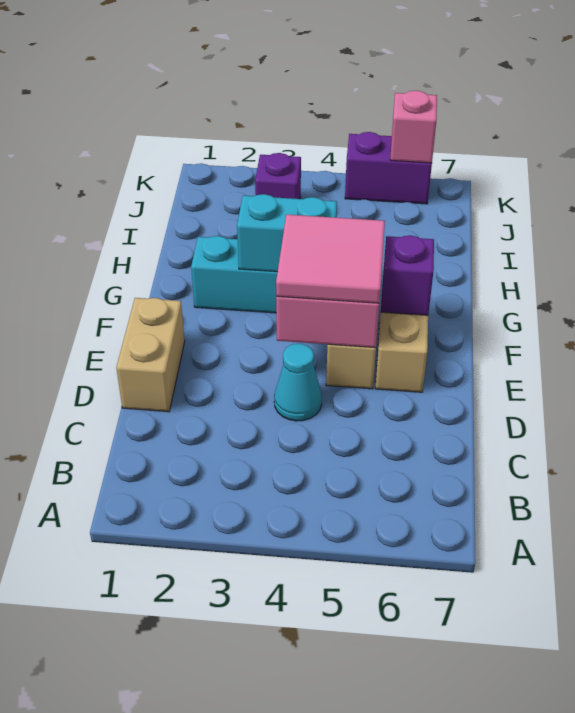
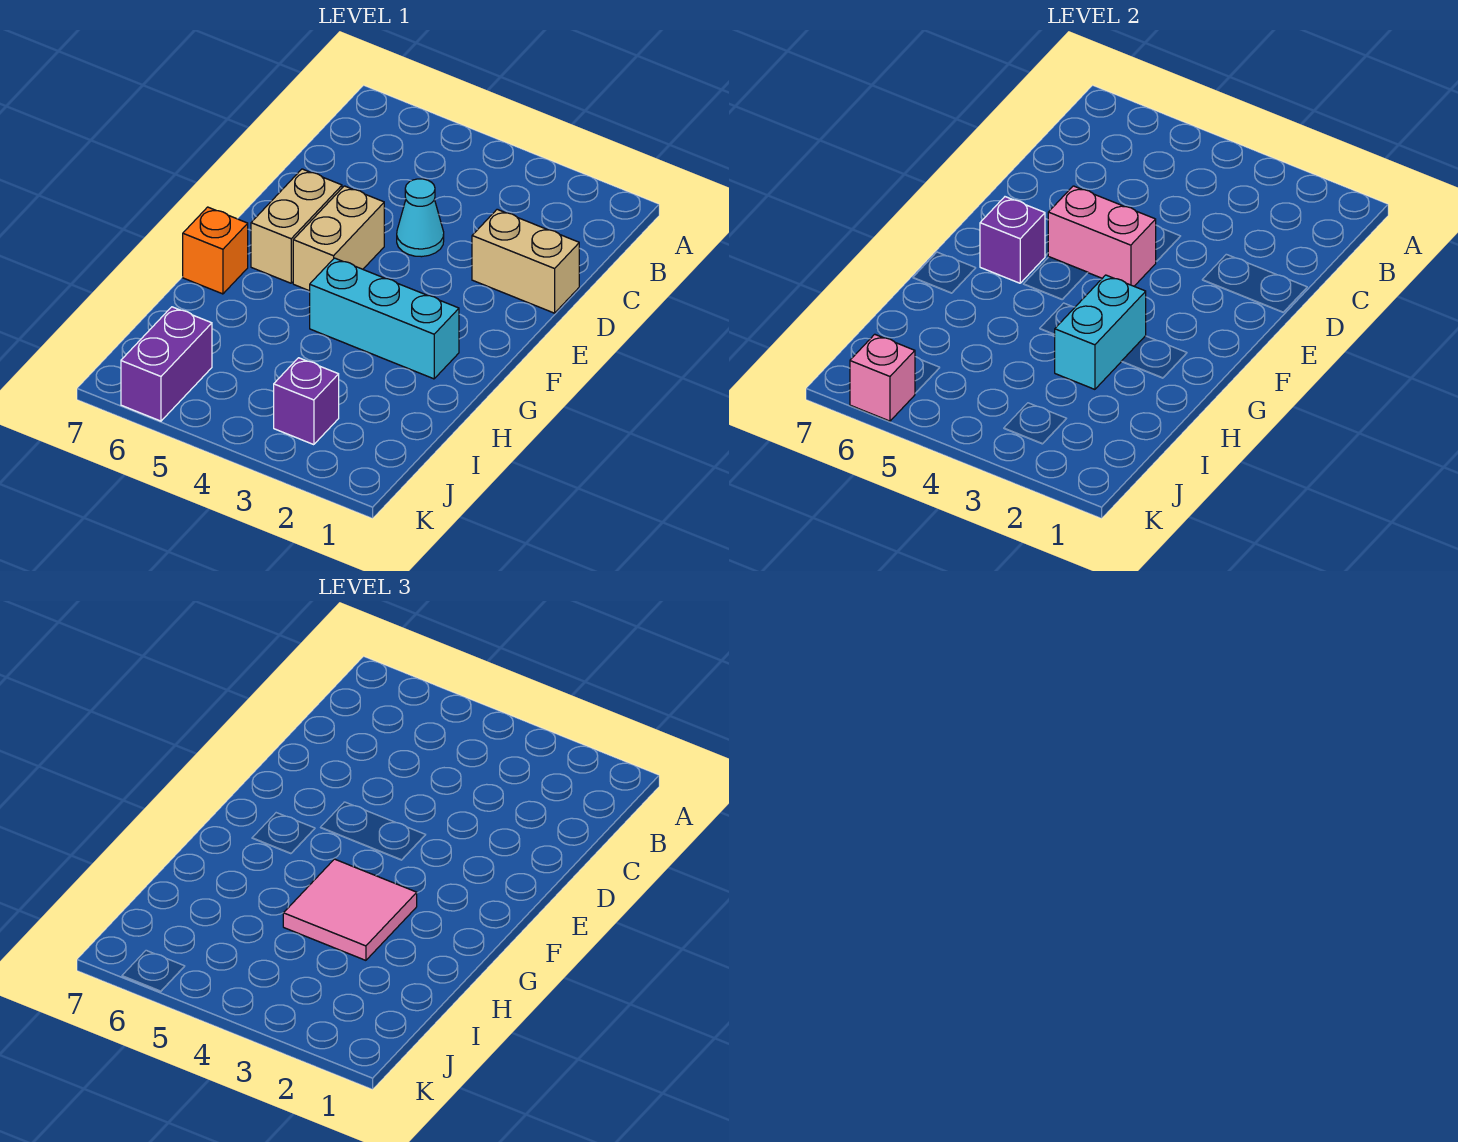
tan 1x2 brick [116,298,185,412] -> tan 1x2 brick turned to [472,209,579,313]
pink 2x2 tile [276,215,385,303] -> pink 2x2 tile moved to [283,859,417,960]
cyan 1x2 brick [237,194,337,272] -> cyan 1x2 brick turned to [1054,275,1146,389]
none -> orange 1x1 brick [183,207,248,294]
purple 1x2 brick [345,132,432,204] -> purple 1x2 brick turned to [121,307,212,421]

